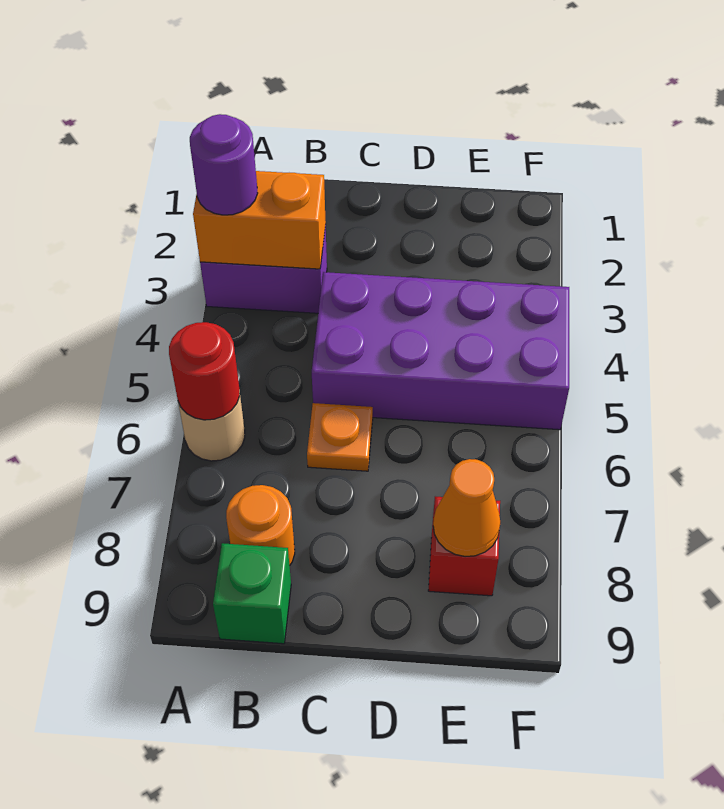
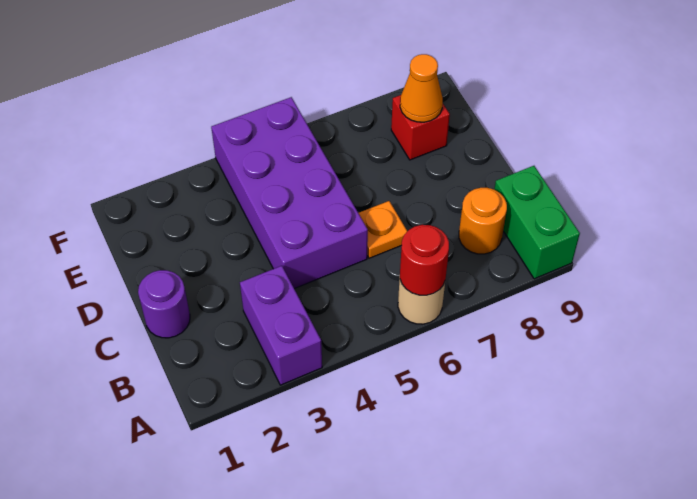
orange 1x2 brick [193,171,326,269] -> none
purple 1x1 round brick [190,114,258,215] -> purple 1x1 round brick moved to [138,270,190,338]
green 1x1 brick [213,543,291,644] -> green 1x2 brick [494,166,580,279]

